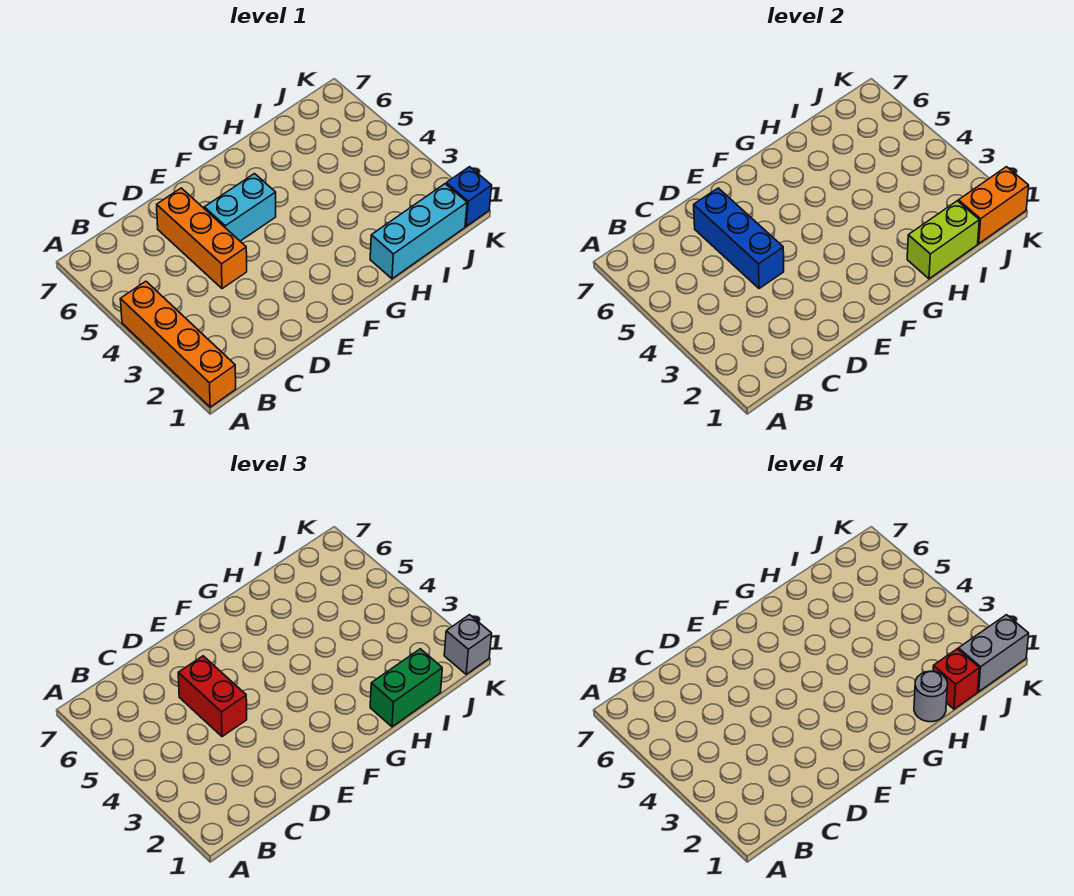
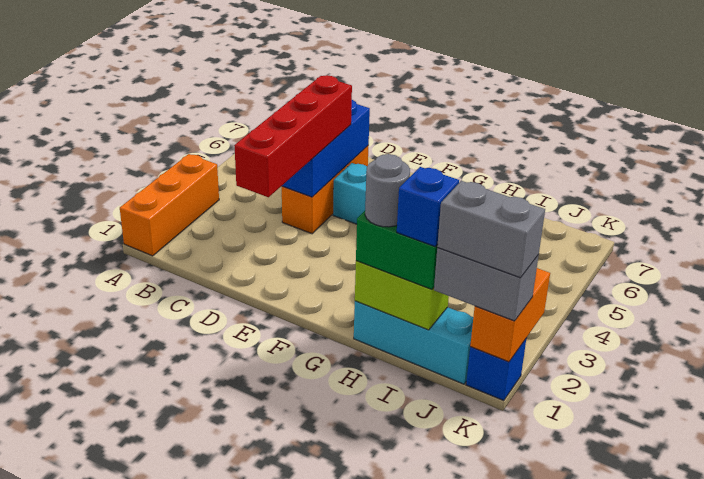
orange 1x4 brick [120,281,236,407] -> orange 1x3 brick [120,154,219,256]
red 1x2 brick [178,656,247,737] -> red 1x4 brick [234,75,352,197]
red 1x1 brick [933,649,979,709] -> blue 1x1 brick [397,167,459,247]
orange 1x2 brick [958,167,1029,244] -> orange 1x2 brick turned to [470,268,550,362]
grey 1x1 brick [444,615,492,674] -> grey 1x2 brick [434,248,539,321]

